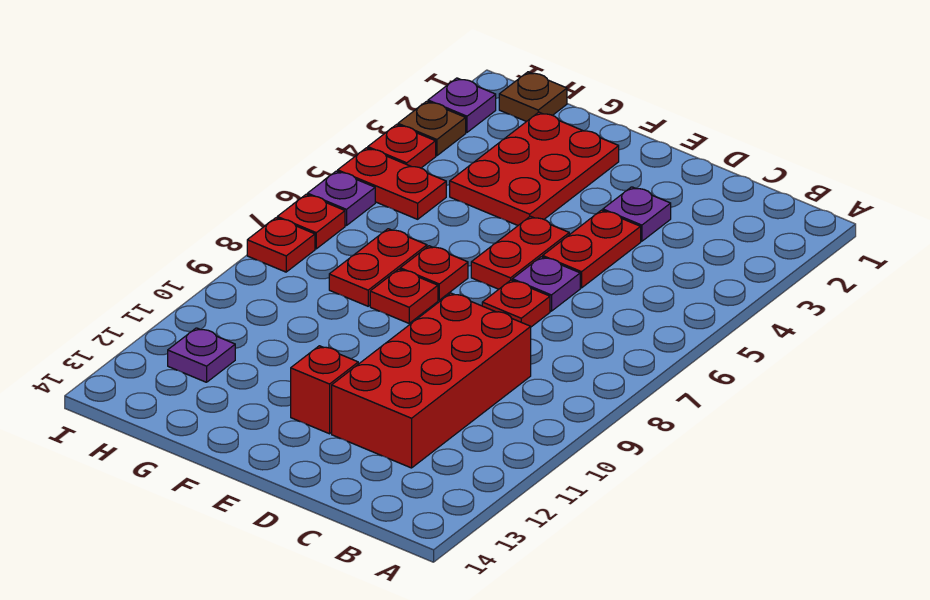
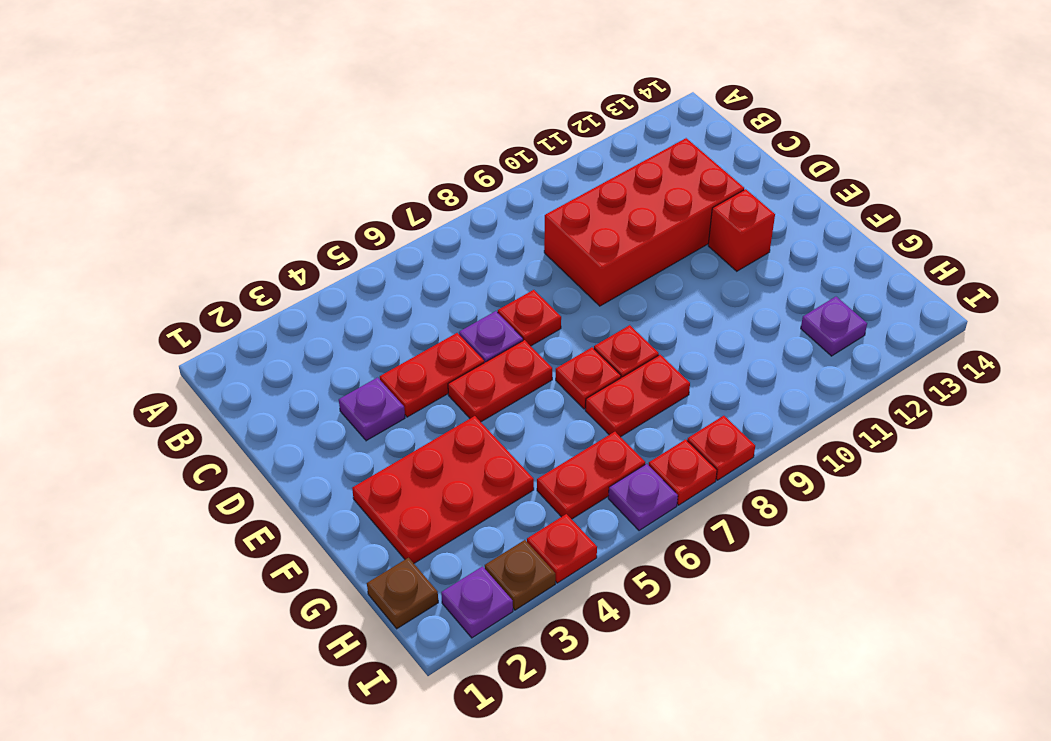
red 1x2 plate [338,148,446,219] -> red 1x2 plate turned to [537,432,645,519]

